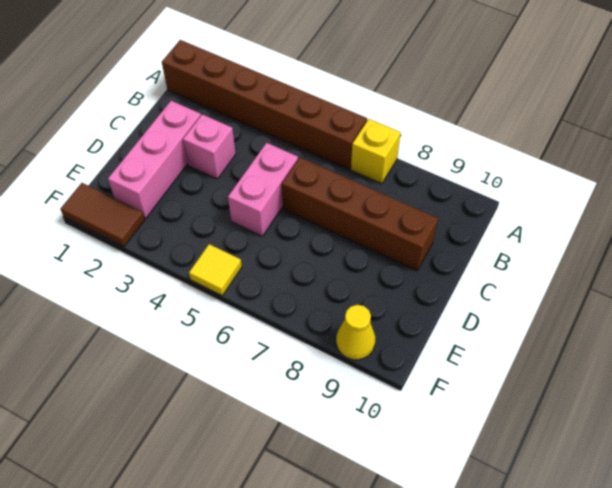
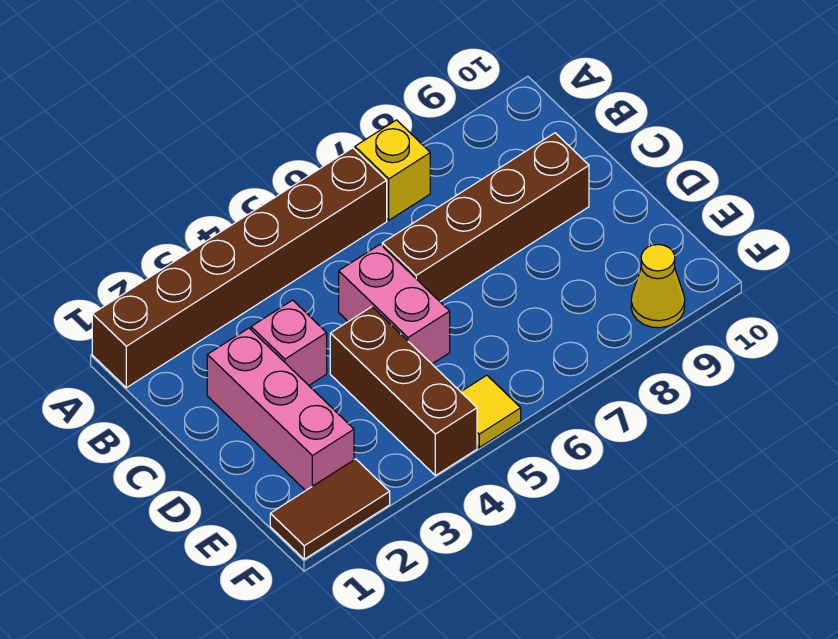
none -> brown 1x3 brick [330,307,477,476]

